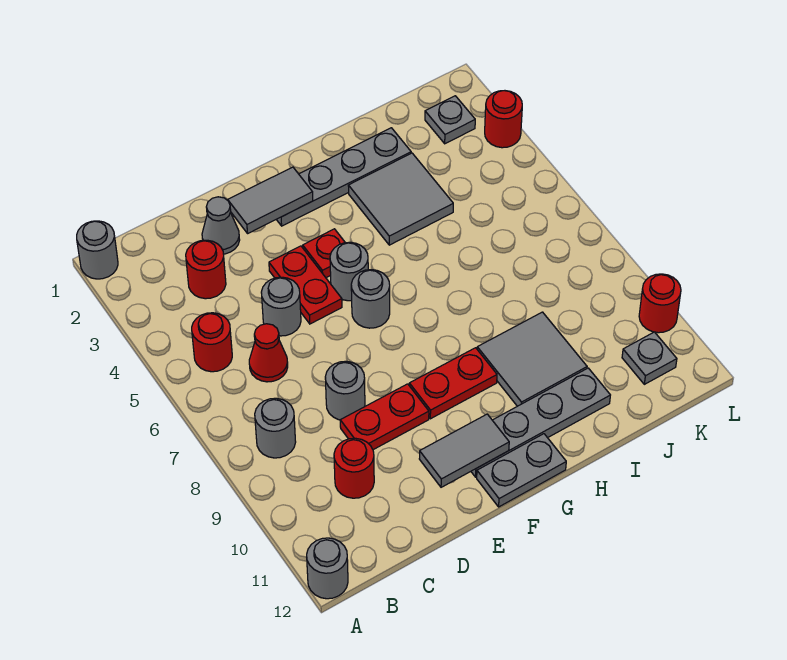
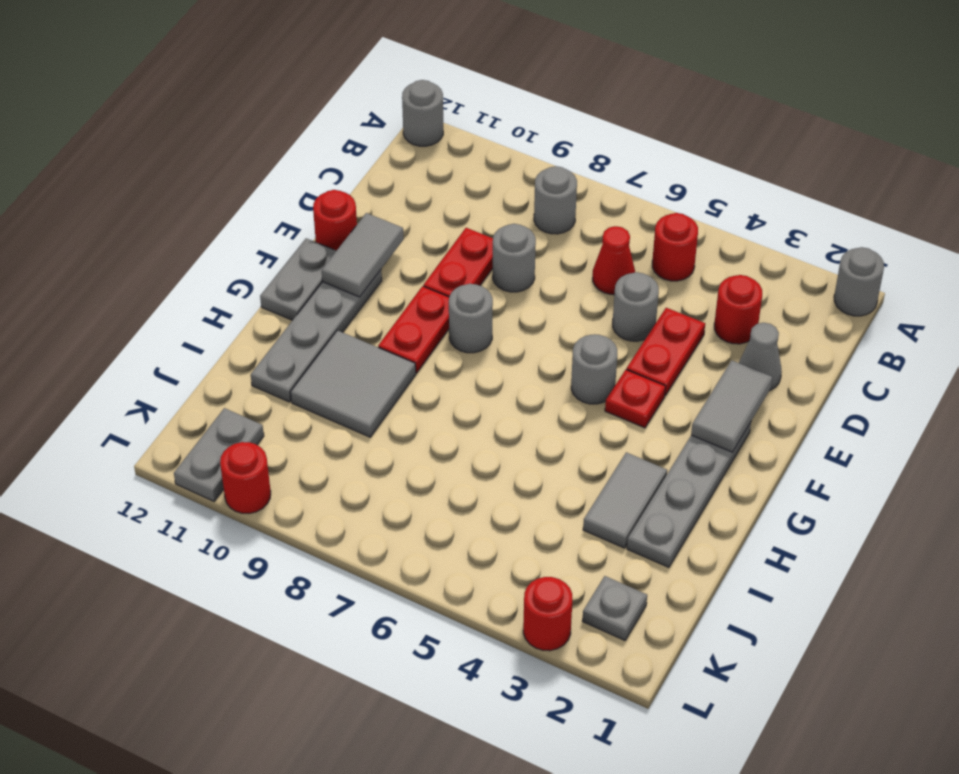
red 1x1 round brick [334,438,374,498] -> red 1x1 round brick moved to [313,190,357,251]
red 1x2 plate [269,246,342,324] -> red 1x2 plate turned to [626,308,705,396]
grey 1x1 round brick [351,270,390,328] -> grey 1x1 round brick moved to [449,284,493,353]
grey 2x2 tile [348,153,453,245] -> grey 1x2 tile [583,452,667,548]
grey 1x1 plate [622,332,677,384] -> grey 1x2 plate [174,408,264,501]

